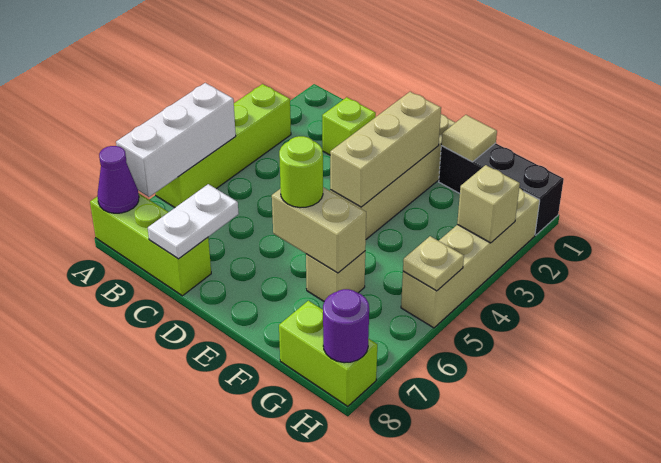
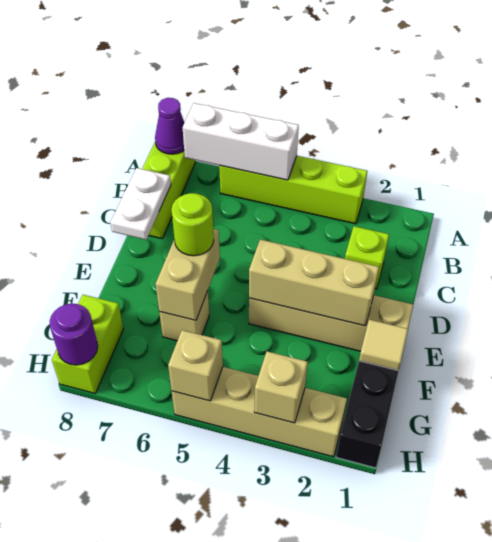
white 1x2 plate [148,184,239,259] -> white 1x2 plate turned to [110,168,171,240]
tan 1x1 plate [403,236,464,291] -> tan 1x1 brick [168,330,223,401]

